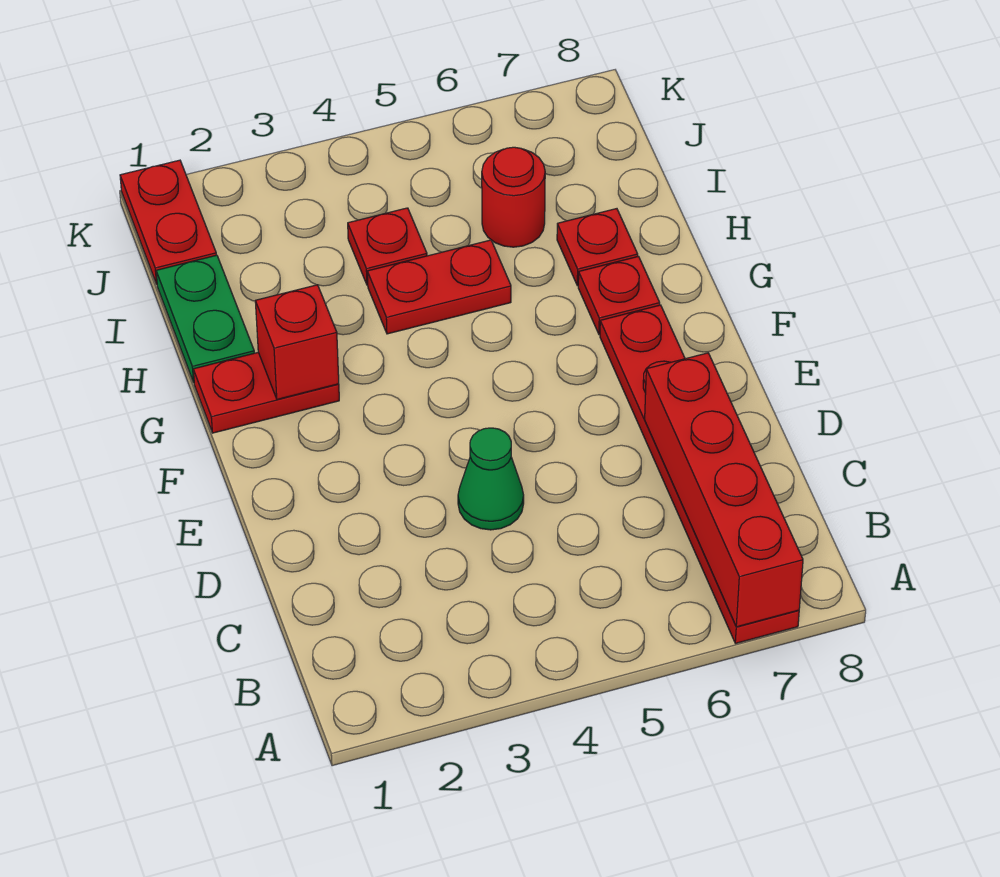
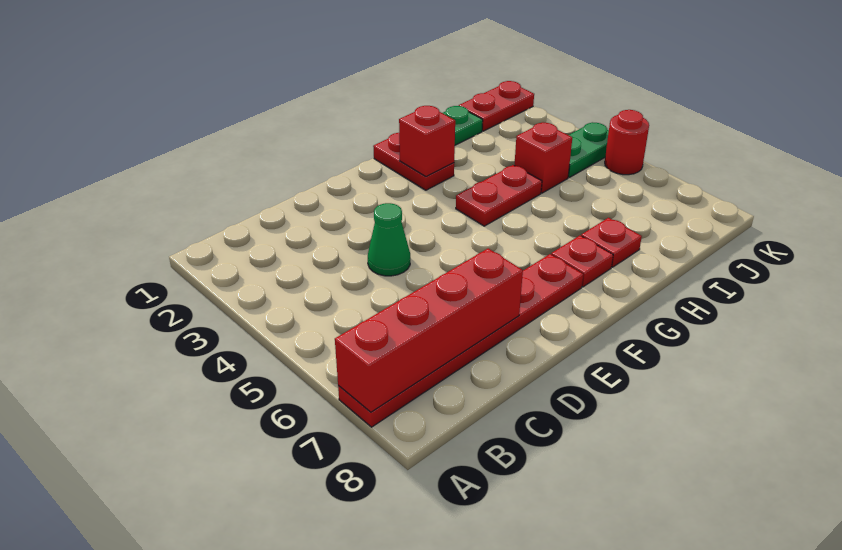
red 1x2 plate [367,240,511,334] -> red 1x2 plate turned to [456,165,542,226]
red 1x1 plate [348,208,427,285] -> red 1x1 brick [514,123,572,193]
red 1x1 round brick [482,147,545,247] -> red 1x1 round brick moved to [605,110,649,175]
none -> green 1x2 plate [568,123,609,177]

